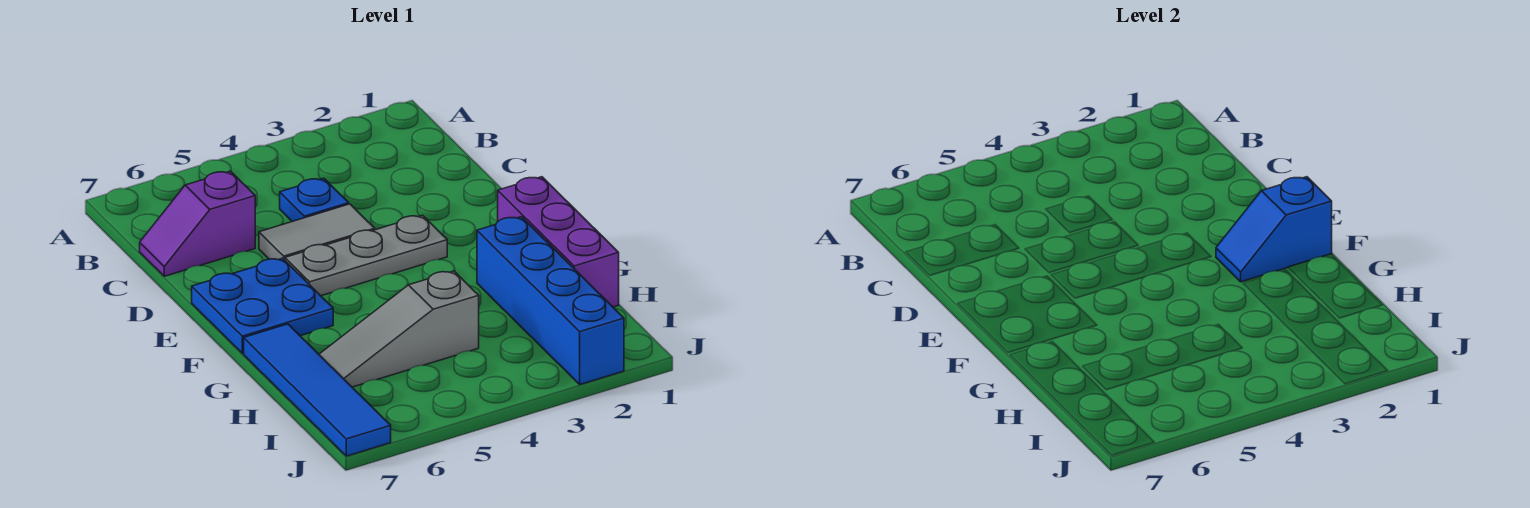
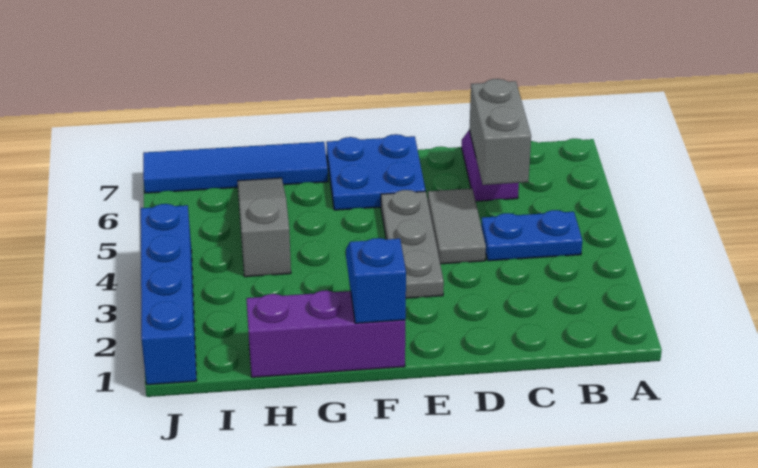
blue 1x1 plate [280,178,349,222] -> blue 1x2 plate [481,210,582,261]
none -> grey 1x2 brick [469,79,531,185]
blue 1x4 brick [477,217,624,384] -> blue 1x4 brick turned to [141,204,196,385]

